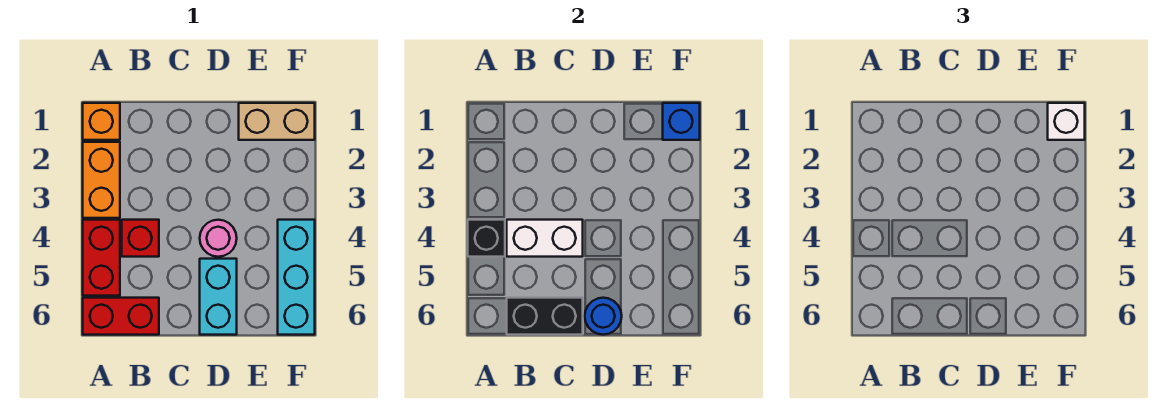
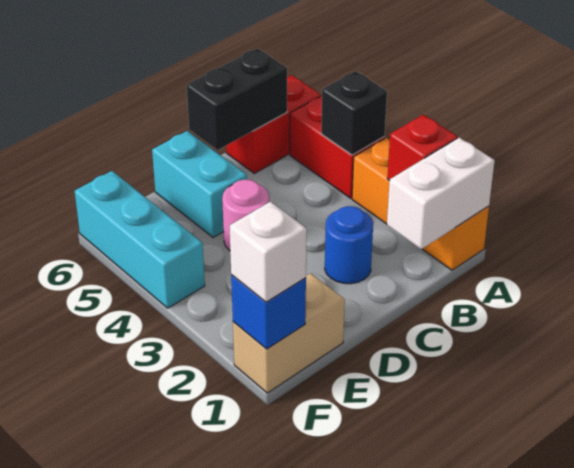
red 1x1 brick [122,220,159,257] -> red 1x1 brick moved to [387,115,457,181]
white 1x2 brick [507,220,583,257] -> white 1x2 brick moved to [387,138,495,249]
blue 1x1 round brick [585,298,622,335] -> blue 1x1 round brick moved to [325,206,373,284]

